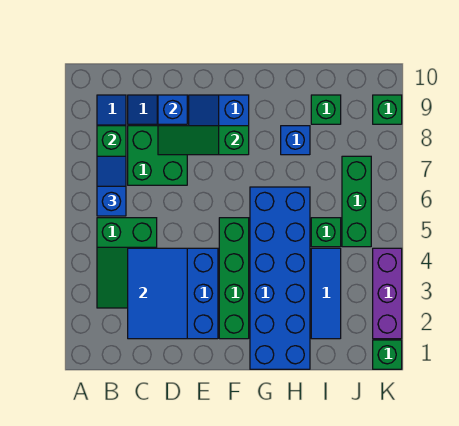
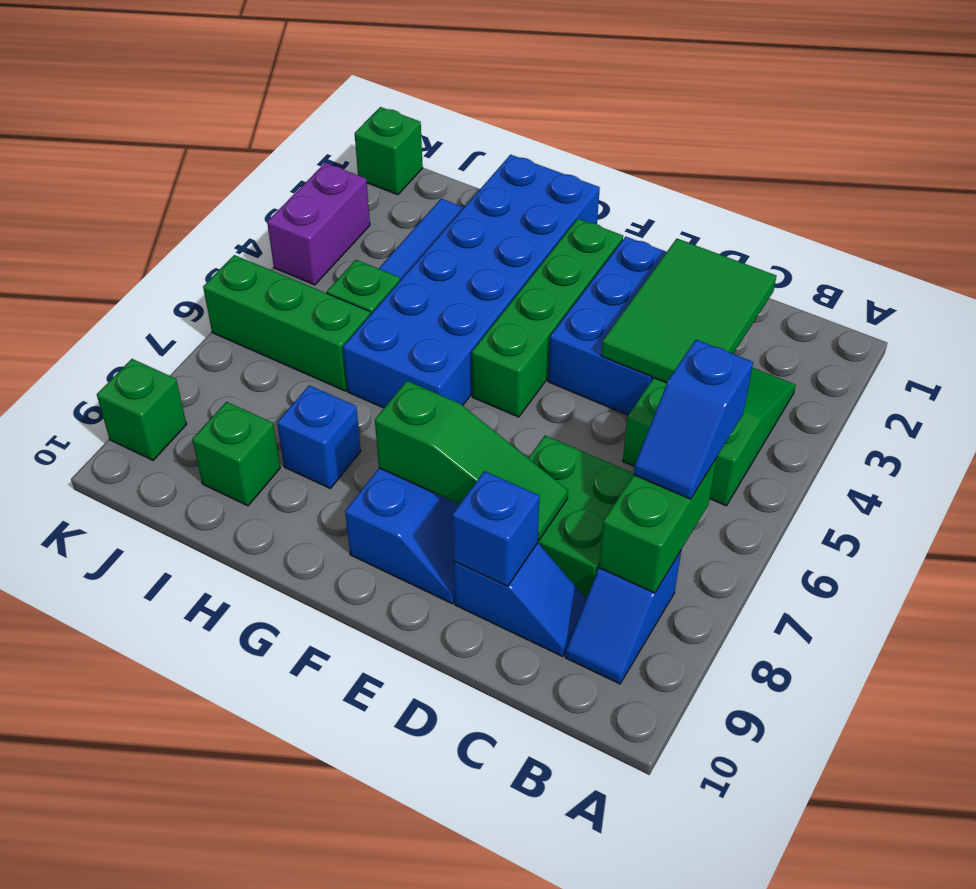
blue 2x3 tile [128,248,187,339] -> green 2x3 tile [601,239,776,383]
green 1x3 brick [342,156,371,247] -> green 1x3 brick turned to [203,255,371,391]
purple 1x3 brick [373,248,402,339] -> purple 1x2 brick [267,163,370,285]

